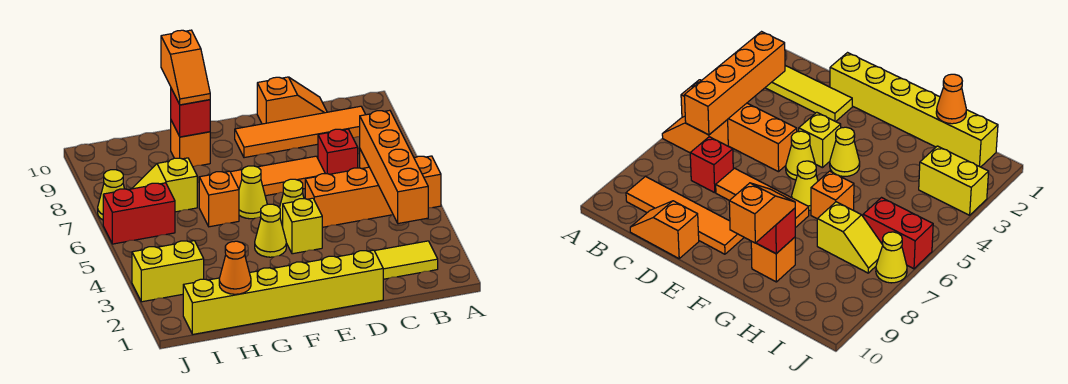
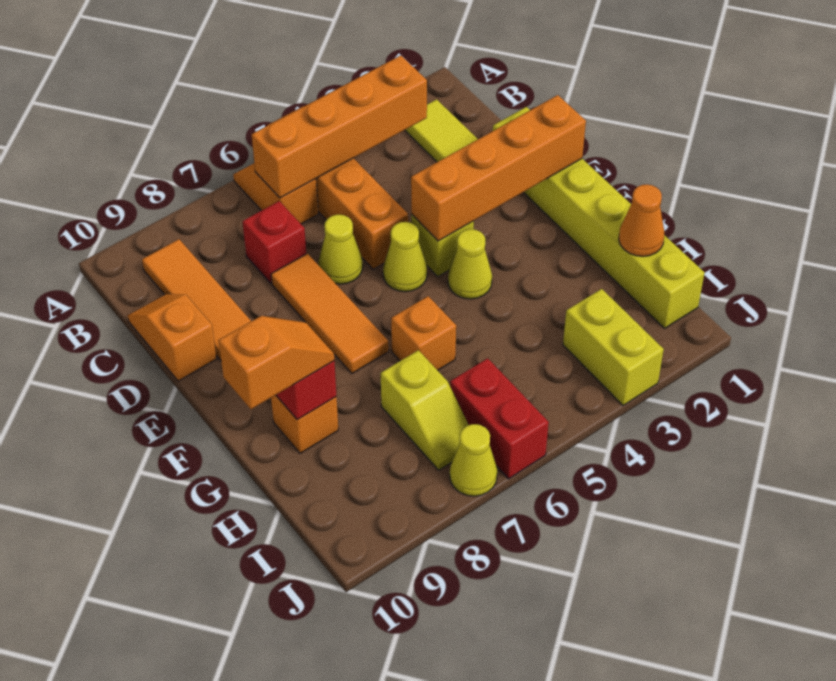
none -> orange 1x4 brick [411,95,586,241]
yellow 1x1 cone [239,166,267,219] -> yellow 1x1 cone moved to [318,215,363,284]

